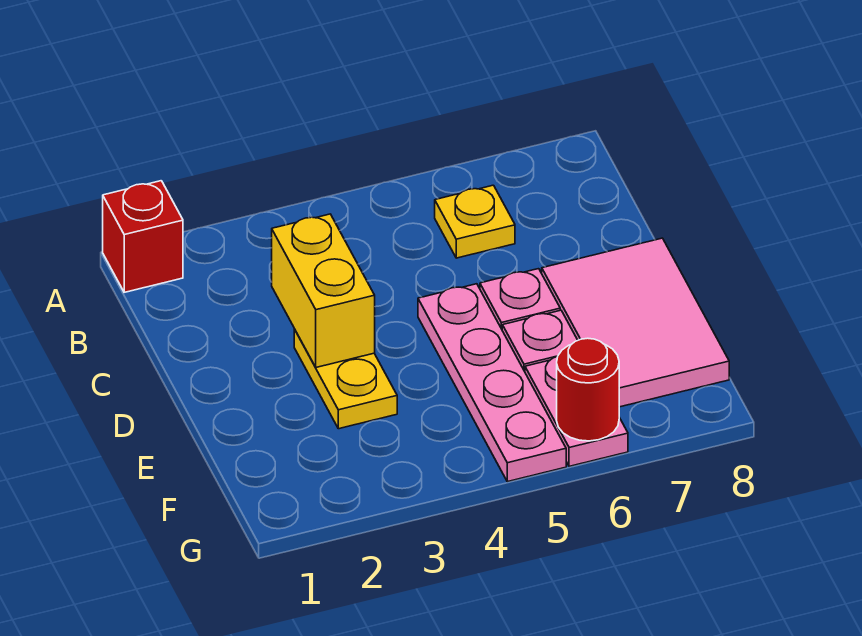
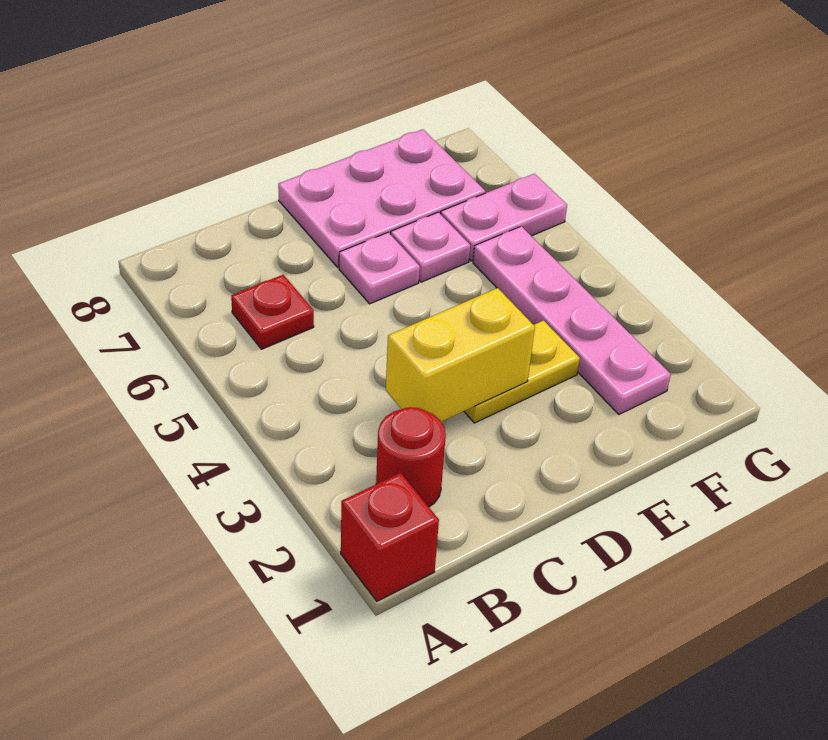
yellow 1x1 plate [435,185,515,258] -> red 1x1 plate [231,275,314,349]
pink 1x4 plate [418,284,566,482] -> pink 1x4 plate turned to [473,226,671,414]
pink 2x3 tile [542,238,729,407] -> pink 2x3 plate [278,129,486,267]
red 1x1 round brick [557,338,619,441] -> red 1x1 round brick moved to [376,407,446,507]

